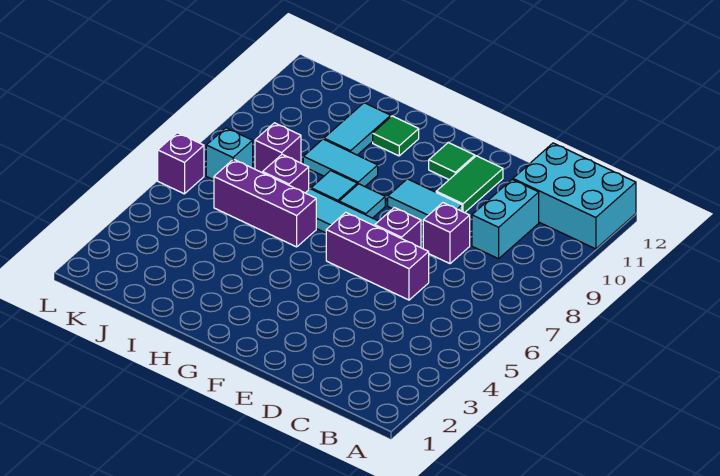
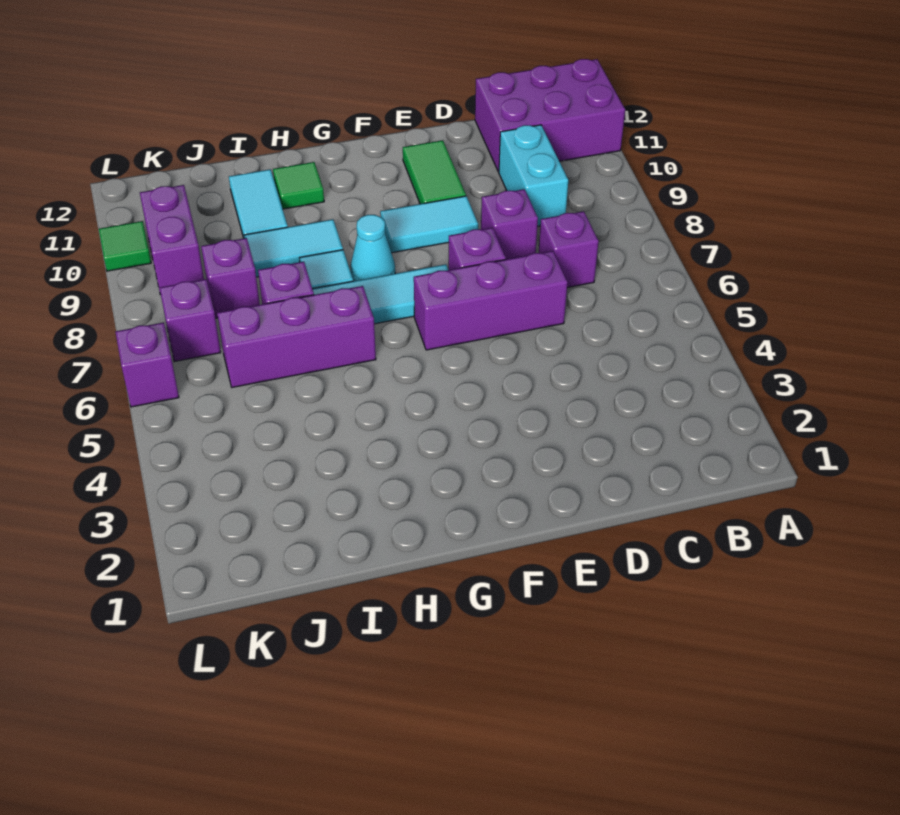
cyan 2x3 brick [513,143,636,249] -> purple 2x3 brick [475,59,625,172]
none -> purple 1x1 brick [539,211,599,288]
green 1x1 tile [429,142,475,180] -> green 1x1 tile moved to [99,221,151,271]
cyan 1x1 tile [339,184,385,218] -> cyan 1x1 cone [350,215,395,281]
cyan 1x1 brick [206,128,253,180] -> purple 1x1 brick [160,279,221,362]
none -> purple 1x2 brick [140,185,204,295]

